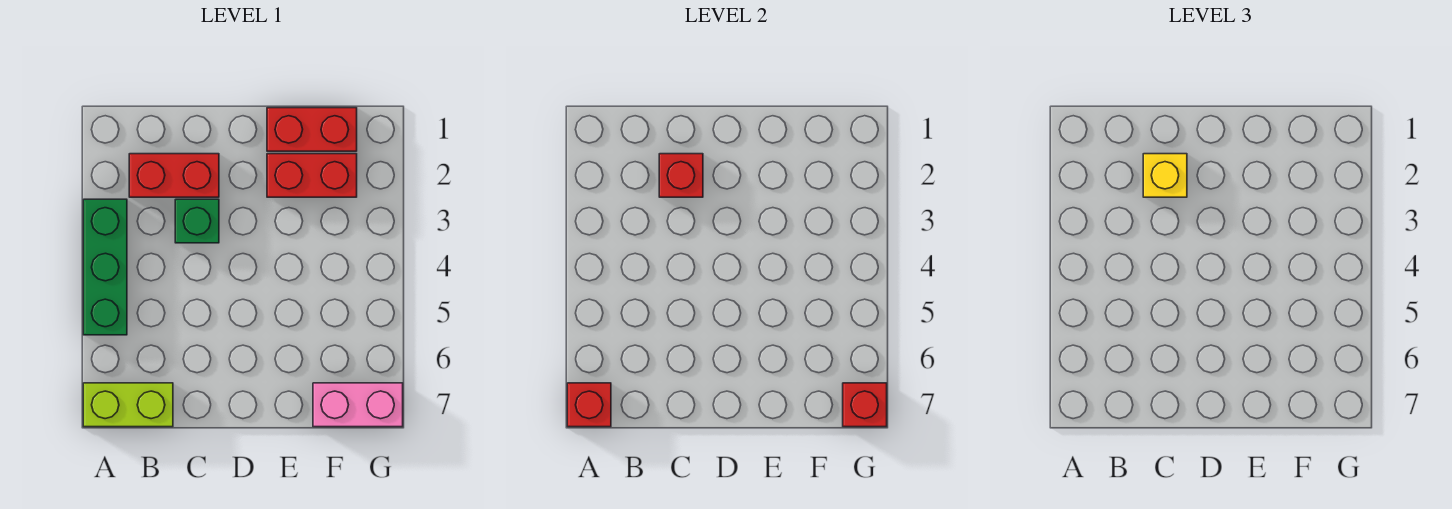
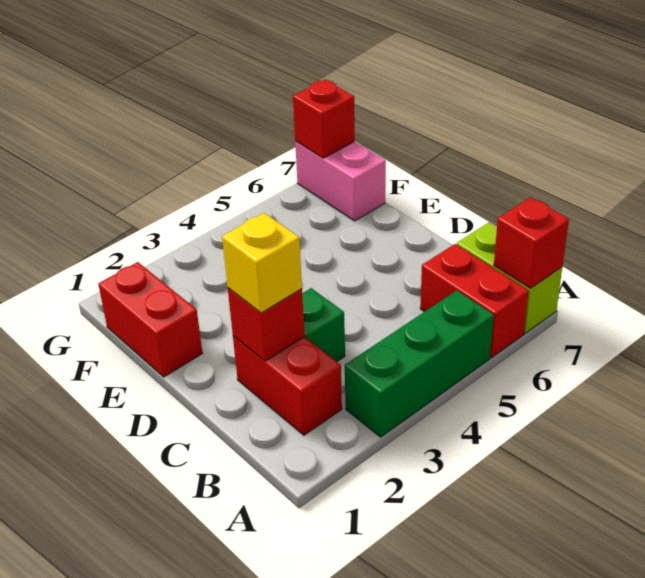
red 1x2 brick [267,154,357,197] -> red 1x2 brick moved to [420,244,529,358]

